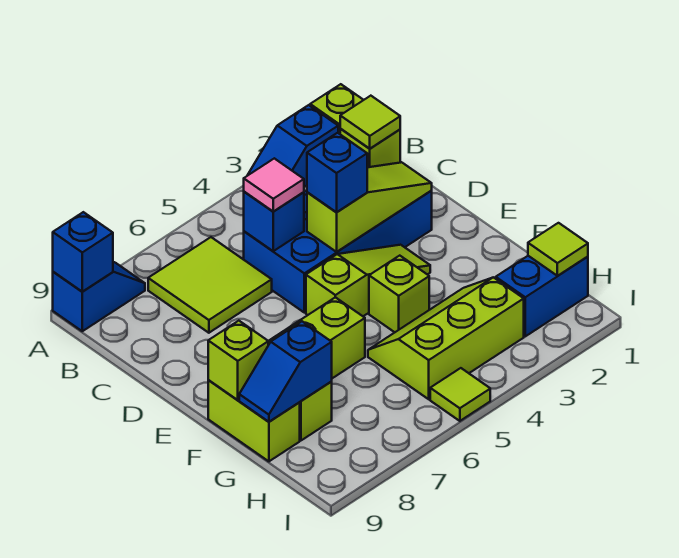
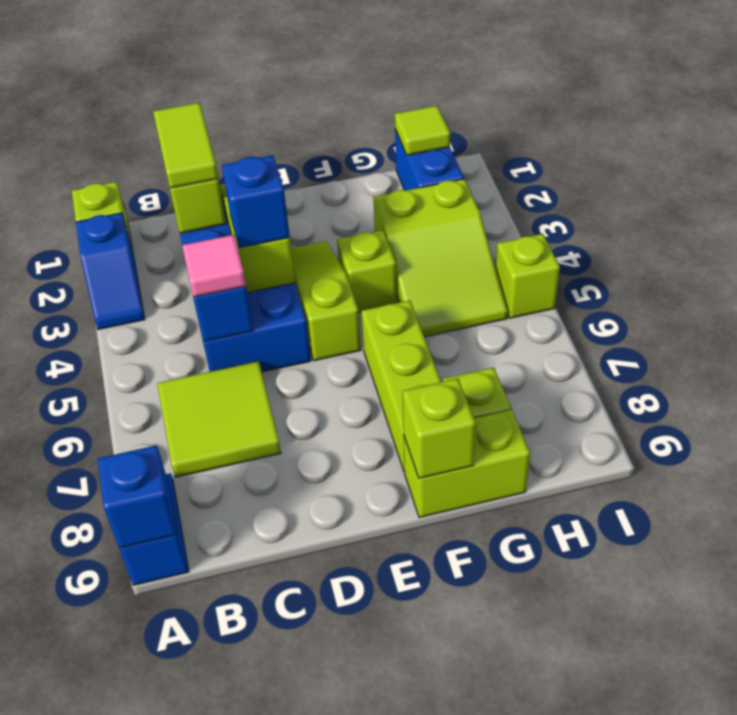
lime 1x1 tile [340,96,400,149] -> lime 1x2 tile [153,103,218,188]
lime 2x3 slope [368,277,524,399] -> lime 2x3 slope turned to [373,179,508,337]
blue 1x2 slope [239,321,332,422] -> none
lime 1x1 tile [430,368,490,421] -> lime 1x1 brick [496,234,560,318]

